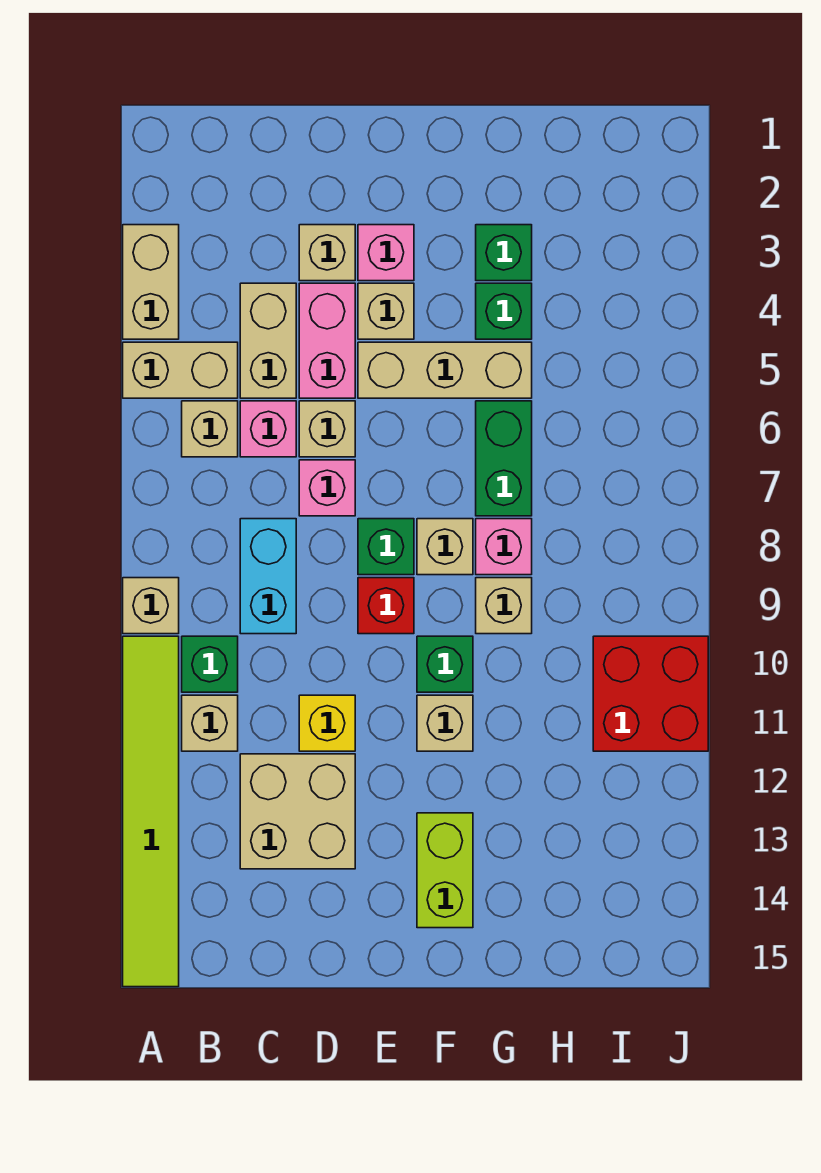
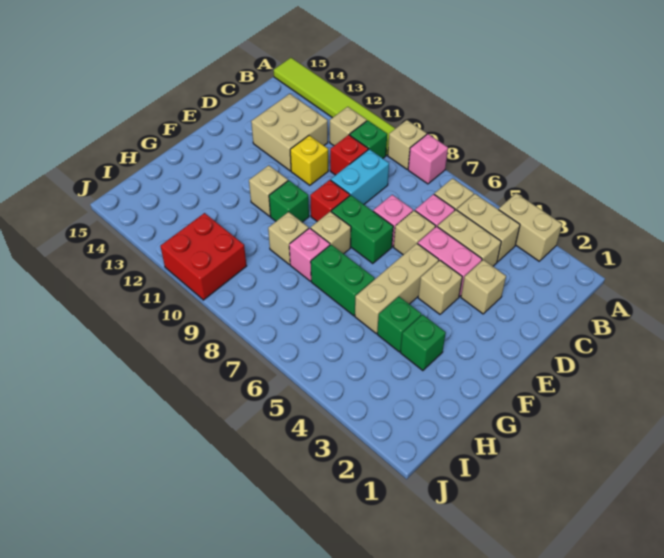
tan 1x2 brick [123,342,238,398] -> tan 1x2 brick turned to [457,194,520,262]
cyan 1x2 brick [240,519,296,634] -> cyan 1x2 brick turned to [331,149,389,204]
none -> red 1x1 brick [330,135,368,175]
pink 1x1 brick [358,225,414,281] -> pink 1x1 brick moved to [408,134,448,184]
green 1x1 brick [358,519,414,575] -> green 1x2 brick [331,195,393,264]
lime 1x2 brick [417,813,473,928] -> none

